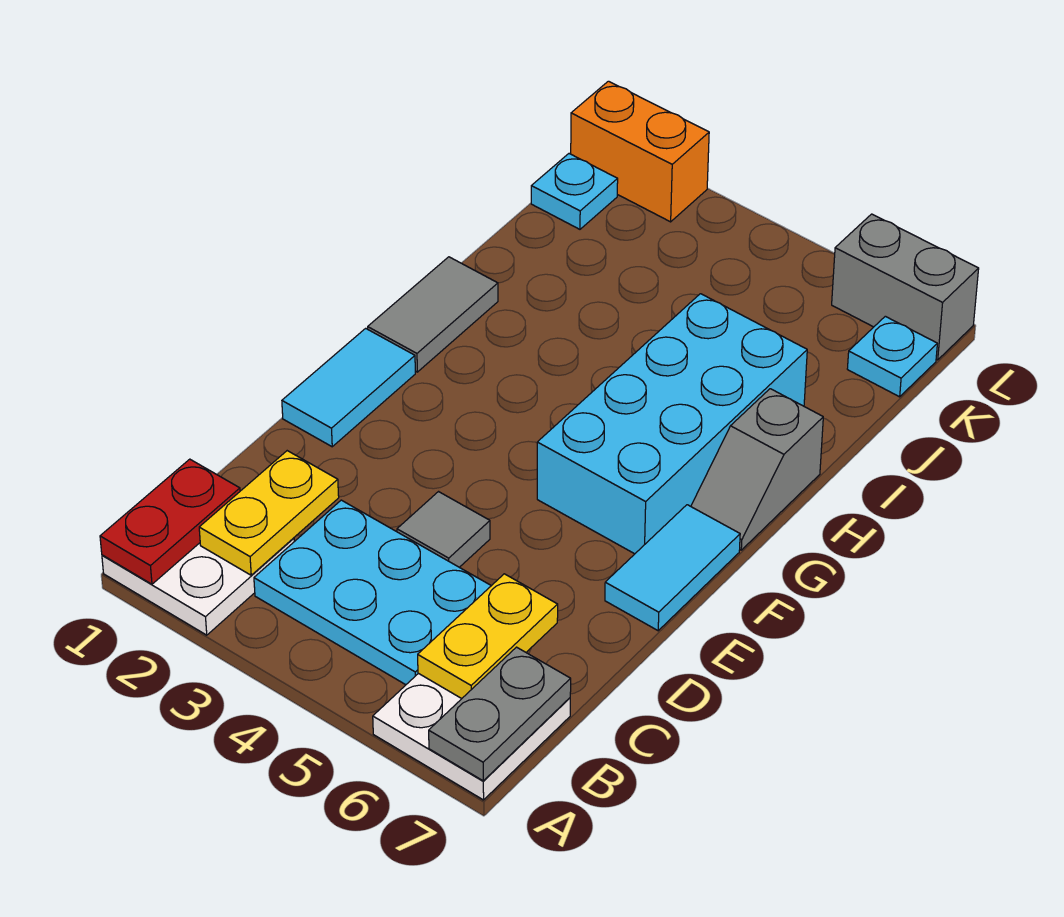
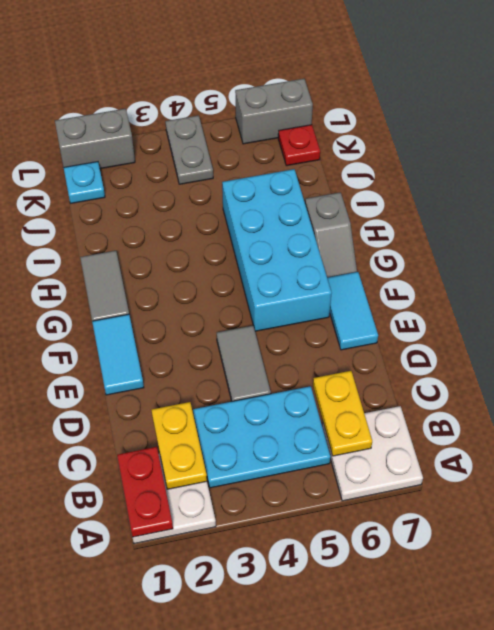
grey 1x2 plate [429,647,571,781] -> grey 1x2 plate moved to [165,115,213,184]
grey 1x1 tile [397,492,490,567] -> grey 1x2 tile [217,326,271,402]
cyan 1x1 plate [847,316,937,397] -> red 1x1 plate [278,125,320,166]
orange 1x2 brick [571,81,709,222] -> grey 1x2 brick [55,109,135,169]

